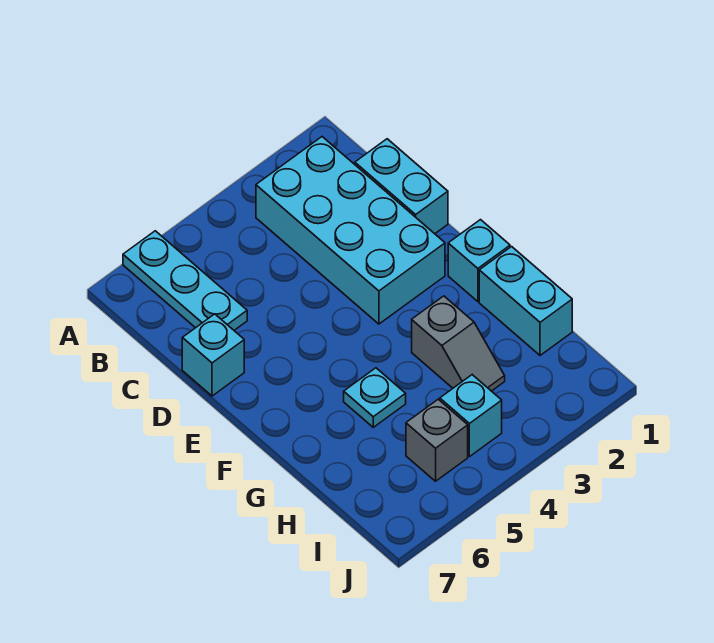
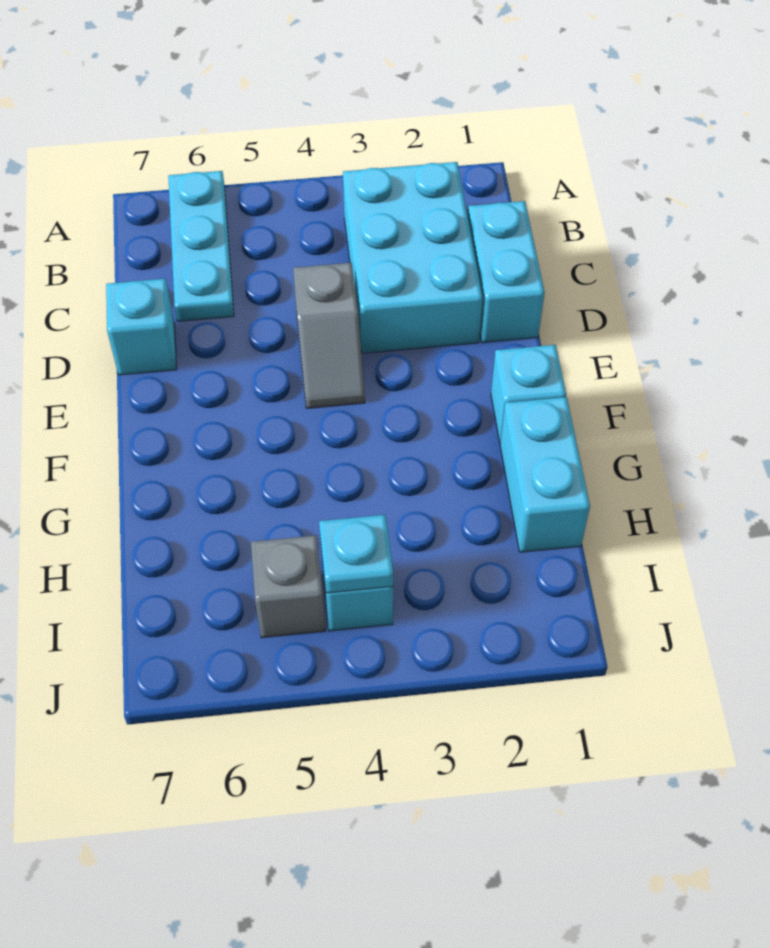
cyan 2x4 brick [256,137,445,324] -> cyan 2x3 brick [343,162,483,353]
grey 1x2 slope [412,296,505,391] -> grey 1x2 slope moved to [293,263,365,408]
cyan 1x1 plate [344,368,406,427] -> cyan 1x1 plate moved to [319,515,393,593]

